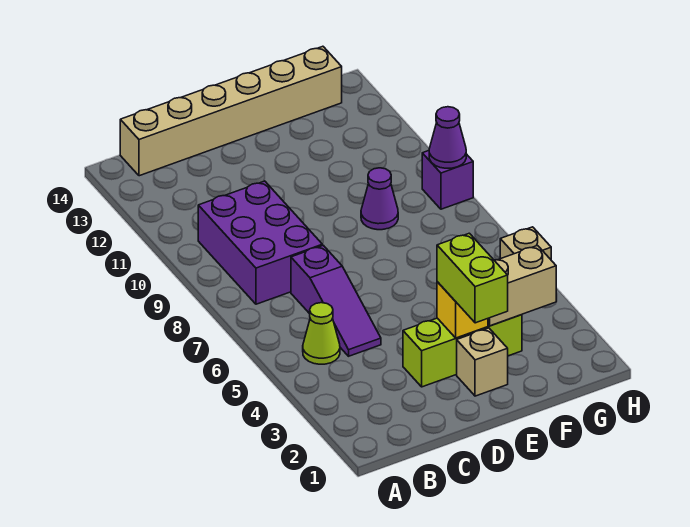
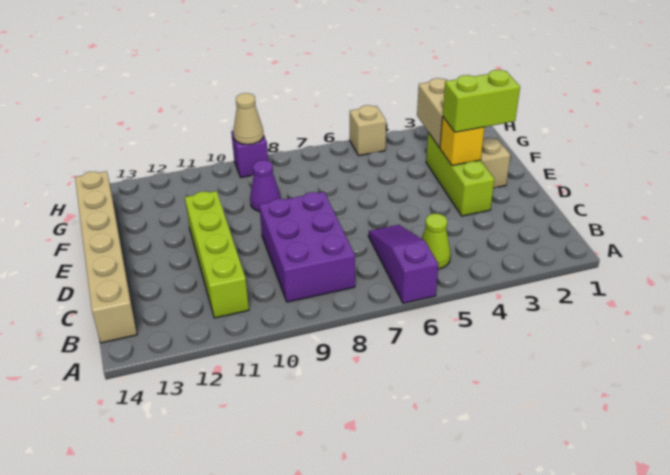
purple 2x3 brick [198,181,322,304] -> purple 2x3 brick turned to [259,192,355,302]
none -> lime 1x4 brick [185,191,249,318]
purple 1x3 slope [291,245,381,356] -> purple 1x3 slope turned to [368,225,438,303]
purple 1x1 cone [429,107,466,168] -> tan 1x1 cone [233,93,264,145]

